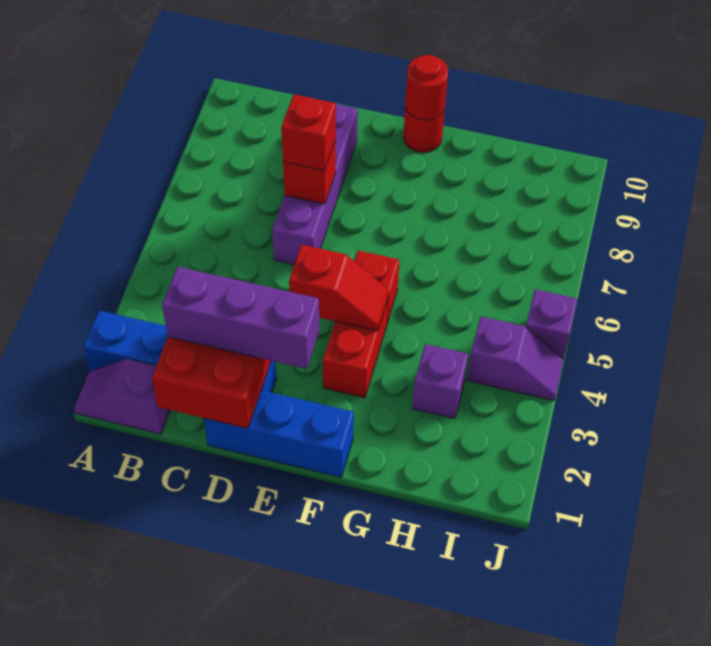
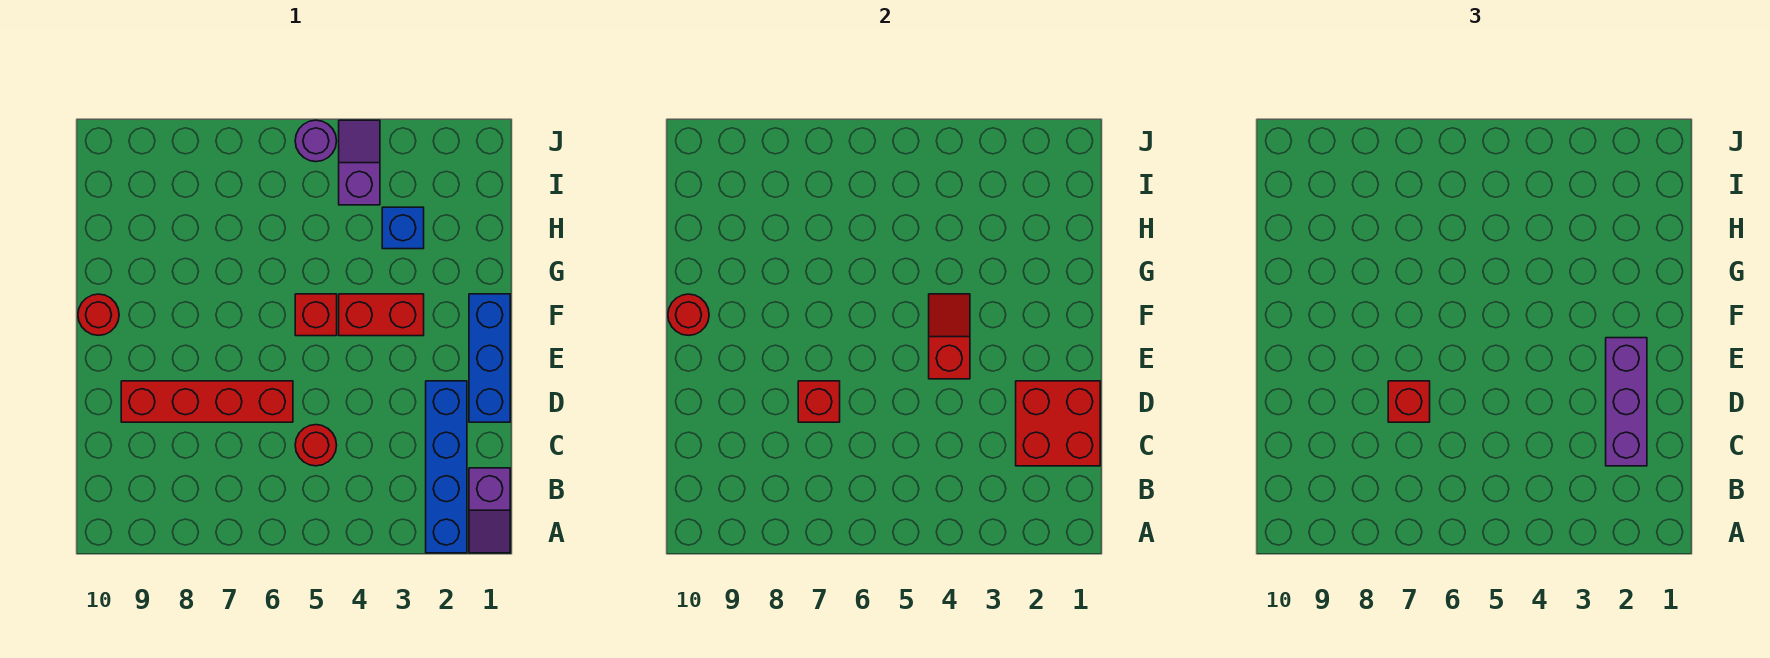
none -> red 1x1 round brick [295,425,337,466]
purple 1x4 brick [272,104,358,265] -> red 1x4 brick [121,381,293,422]
purple 1x1 brick [412,344,468,419] -> blue 1x1 brick [382,207,424,249]
purple 1x1 brick [526,289,577,359] -> purple 1x1 round brick [295,120,337,162]

